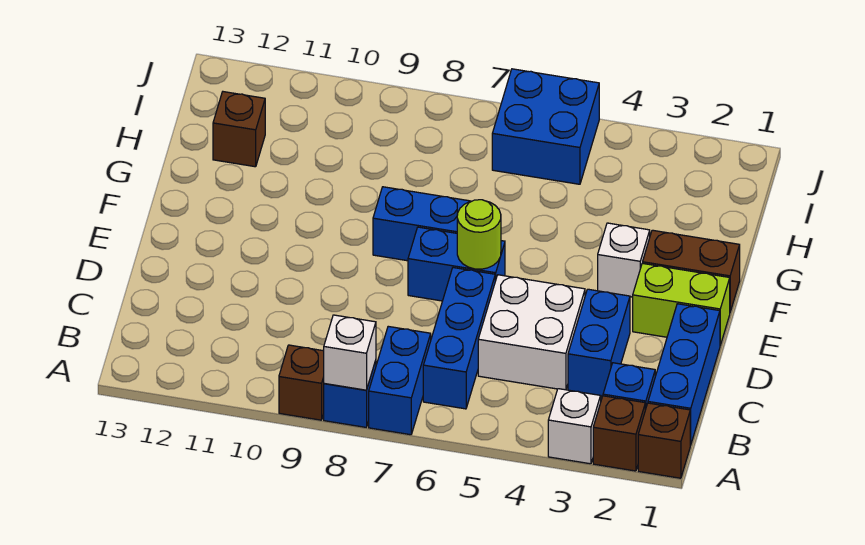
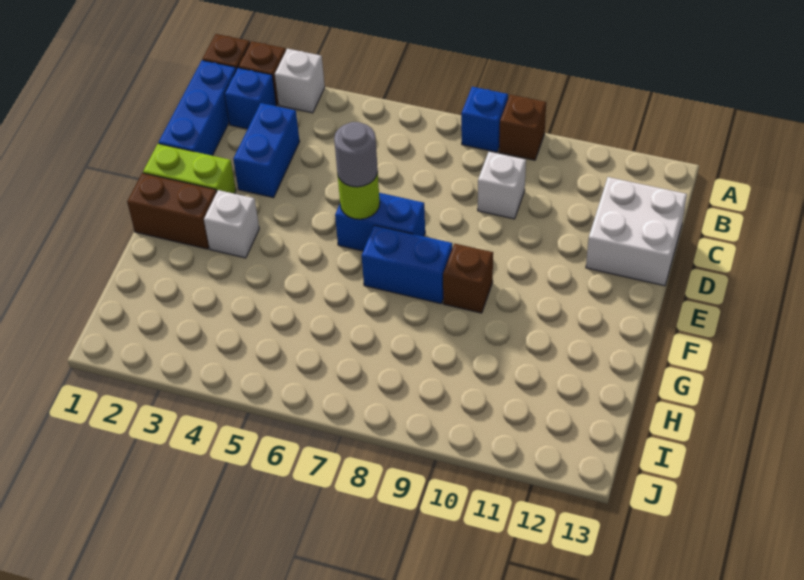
blue 1x2 brick [369,326,431,435] -> none
white 1x1 brick [324,315,376,390] -> white 1x1 brick moved to [478,152,526,219]
blue 1x3 brick [423,268,495,409] -> none
white 2x2 brick [478,275,585,390] -> white 2x2 brick moved to [586,177,687,286]
none -> grey 1x1 round brick [334,122,378,187]
brown 1x1 brick [213,92,265,167] -> brown 1x1 brick moved to [443,244,493,313]
blue 2x2 brick [492,69,599,184] -> none

